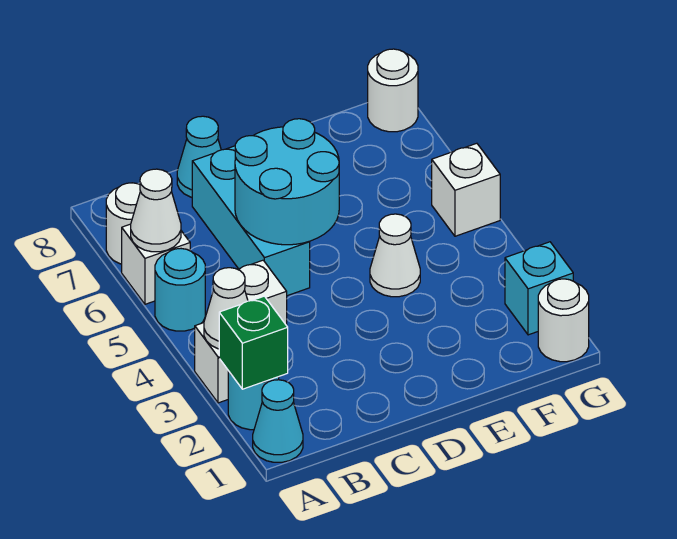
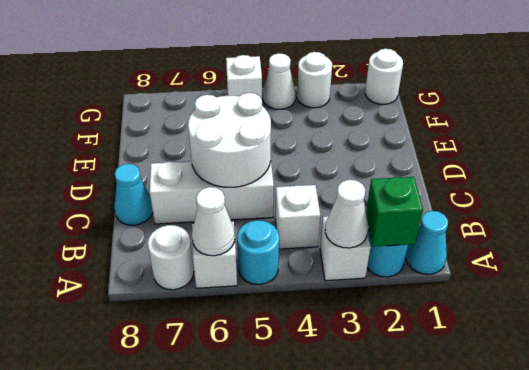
cyan 1x3 brick [192,146,310,296] -> white 1x3 brick [150,161,274,224]
cyan 2x2 round brick [235,119,339,245] -> white 2x2 round brick [188,93,271,187]
white 1x1 cone [370,214,420,297] -> white 1x1 cone moved to [263,53,296,109]
cyan 1x1 brick [505,242,573,335] -> none
white 1x1 round brick [368,49,418,132] -> white 1x1 round brick moved to [297,52,332,108]

